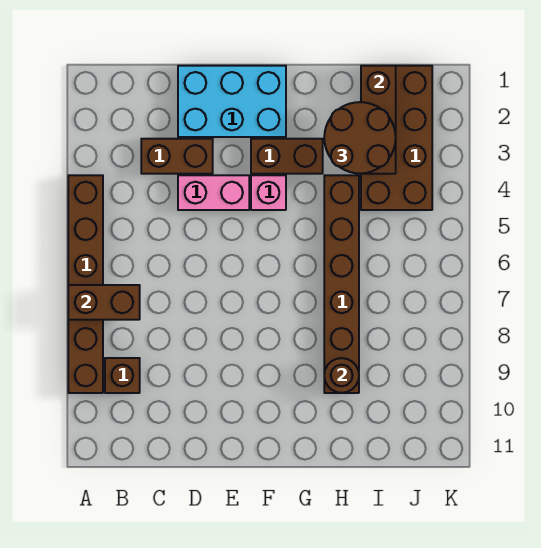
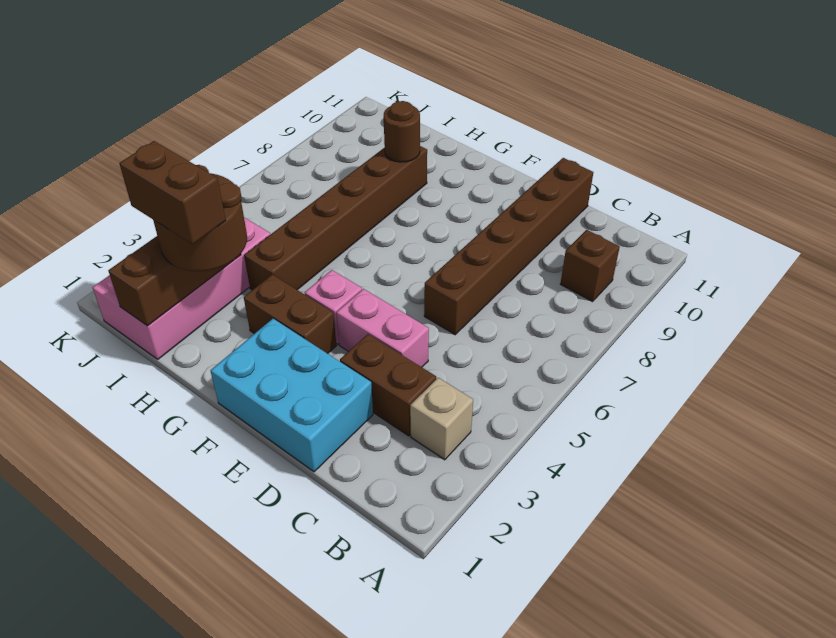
brown 1x6 brick [68,175,103,393] -> brown 1x6 brick moved to [424,158,593,335]
brown 1x2 brick [68,285,140,320] -> brown 1x2 brick moved to [119,141,226,244]
none -> tan 1x1 brick [410,378,473,460]
brown 2x4 brick [361,66,432,210] -> pink 2x4 brick [93,218,270,359]

